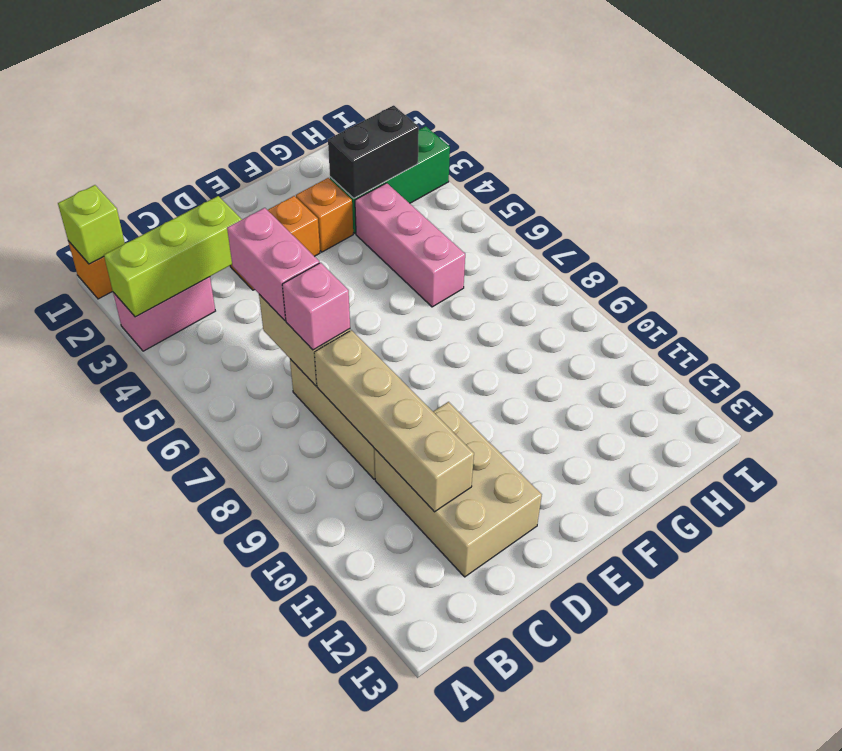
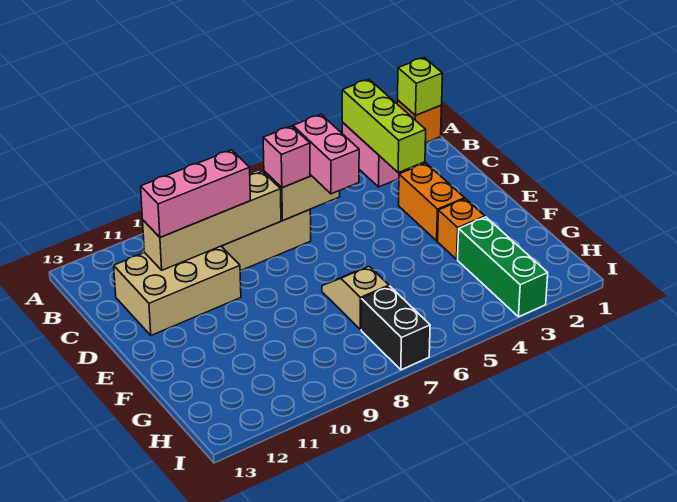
pink 1x2 brick [227,208,319,320] -> pink 1x2 brick turned to [293,115,359,194]
none -> tan 1x2 slope [322,266,389,329]
black 1x2 brick [328,105,419,198] -> black 1x2 brick moved to [361,286,430,370]
pink 1x3 brick [355,183,465,307] -> pink 1x3 brick moved to [141,150,250,237]

